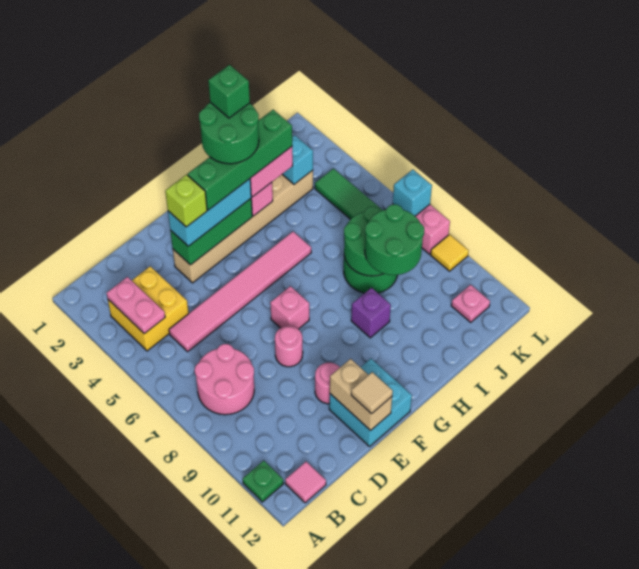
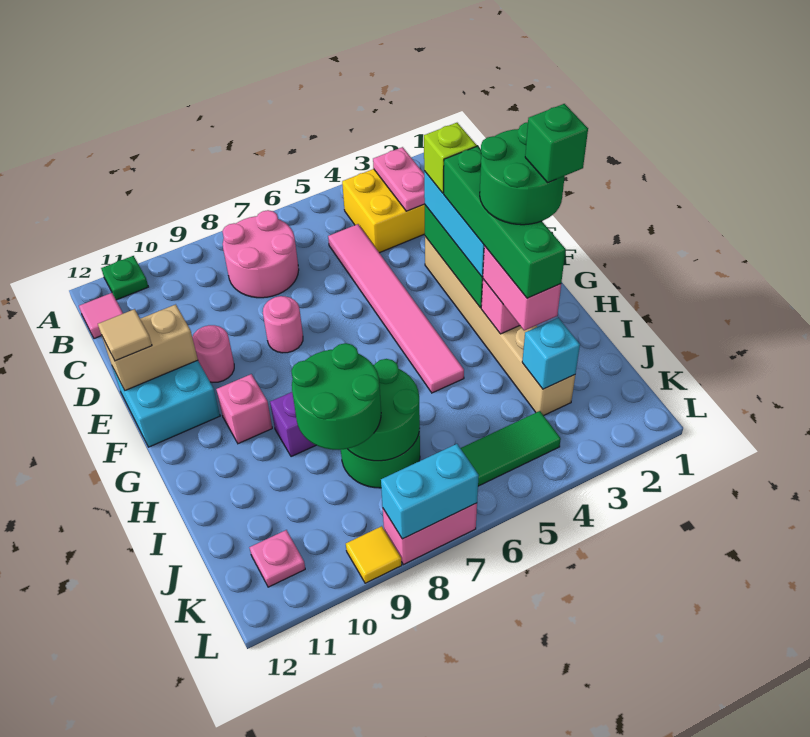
pink 1x2 plate [107,277,165,334] -> pink 1x2 plate turned to [373,147,425,211]
pink 1x1 brick [270,286,309,329] -> pink 1x1 brick moved to [216,374,272,444]
cyan 1x1 brick [393,170,432,216] -> cyan 1x2 brick [381,444,479,539]

